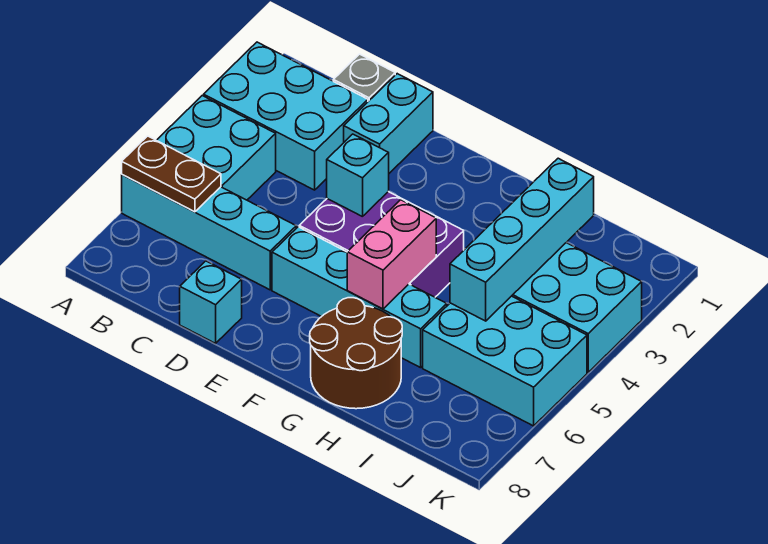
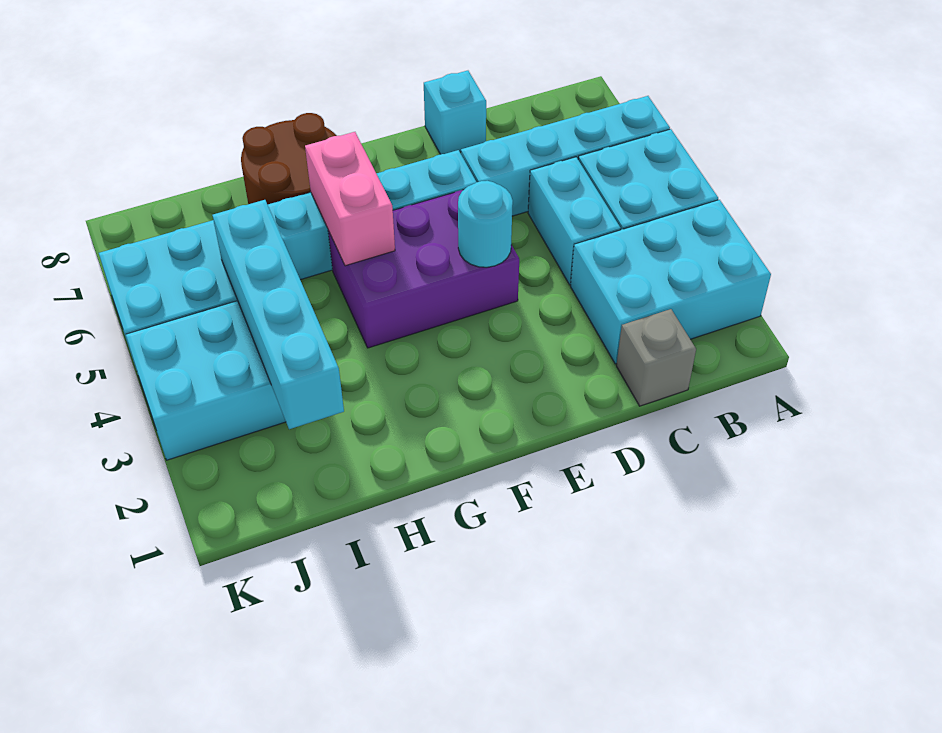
brown 1x2 plate [122,136,221,212] -> none
cyan 1x2 brick [344,74,433,173] -> cyan 1x2 brick moved to [528,157,621,285]
cyan 1x1 brick [327,134,389,217] -> cyan 1x1 round brick [458,181,513,267]

